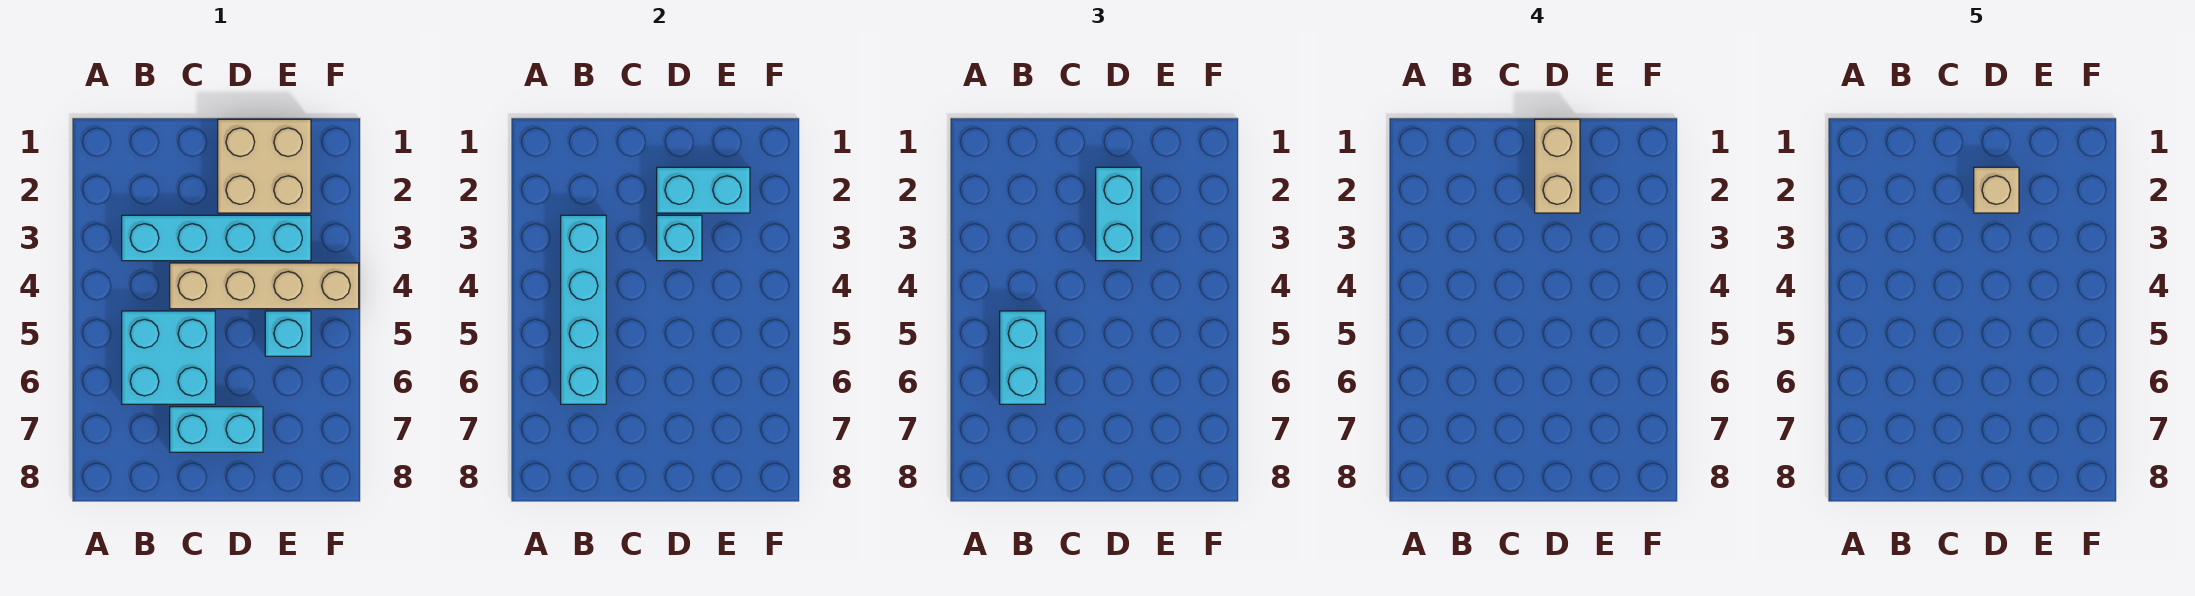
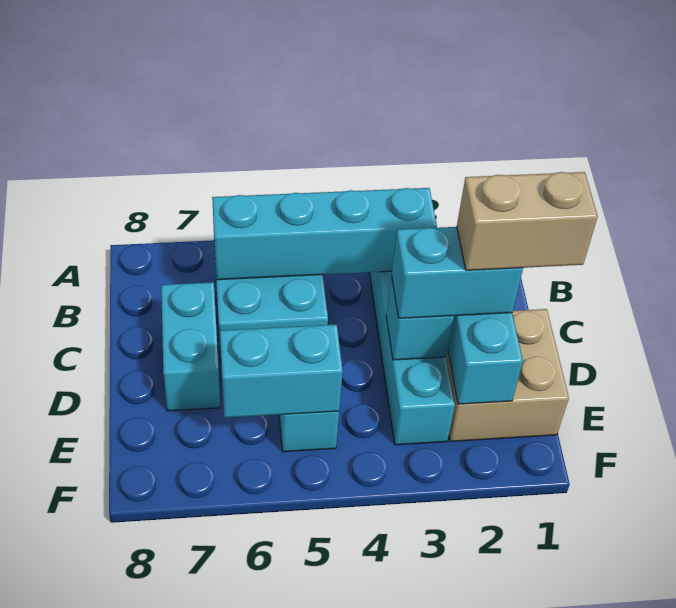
cyan 1x2 brick [1000,311,1045,404] -> cyan 1x2 brick moved to [220,324,343,418]
tan 1x4 brick [170,263,359,309] -> none
tan 1x1 brick [1974,167,2019,213] -> none

